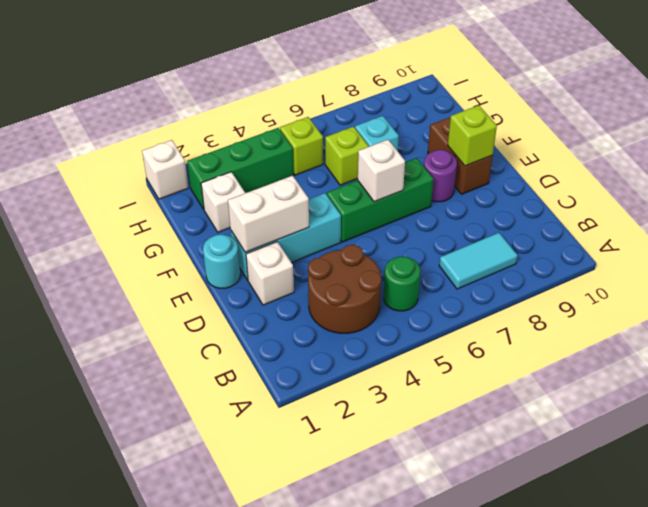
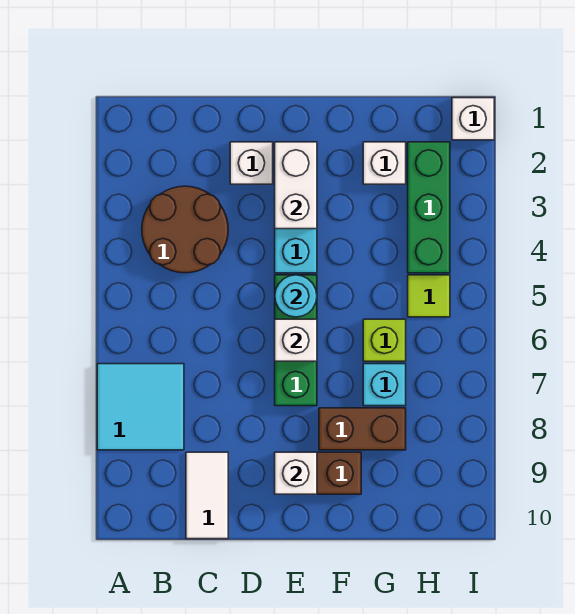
green 1x1 round brick [384,257,420,311] -> none
cyan 1x2 tile [439,233,518,289] -> cyan 2x2 tile [97,364,184,450]
none -> white 1x2 tile [186,452,228,539]
cyan 1x1 round brick [203,234,240,288] -> cyan 1x1 round brick moved to [275,275,317,317]
purple 1x1 round brick [424,150,457,202] -> none
lime 1x1 brick [448,105,497,166] -> white 1x1 brick [275,452,317,494]
none -> brown 1x2 brick [319,408,406,450]
lime 1x1 brick [280,117,323,175] -> lime 1x1 tile [408,275,450,317]

